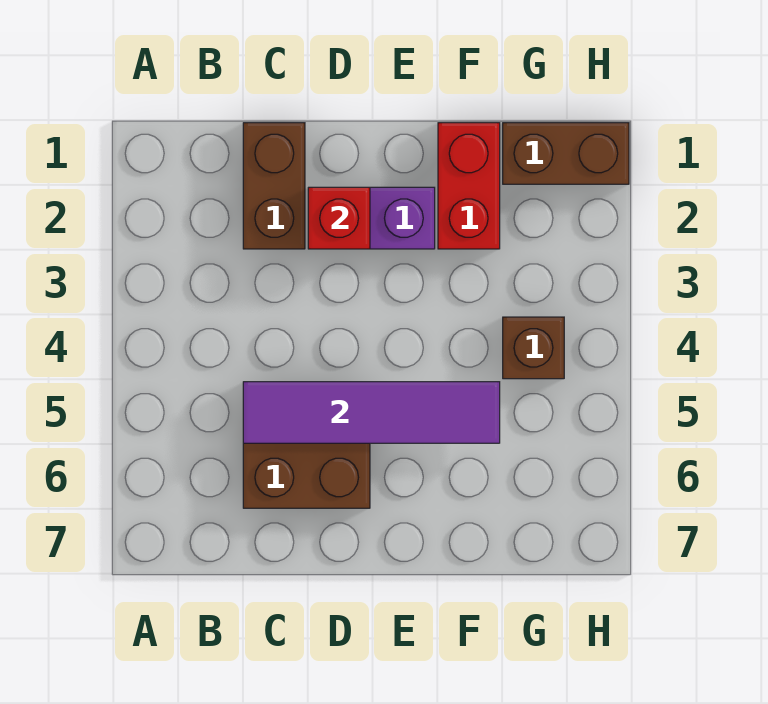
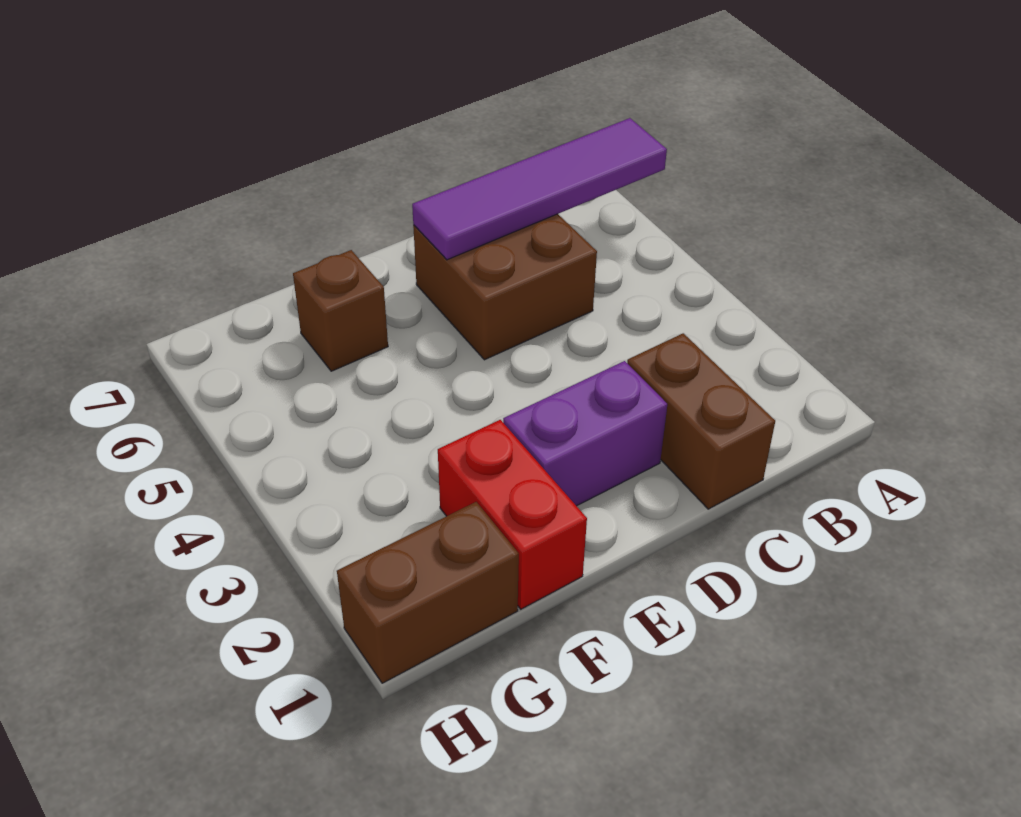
purple 1x4 tile [243,382,500,443] -> purple 1x4 tile moved to [412,118,667,260]
red 1x1 brick [308,187,370,249] -> none
brown 1x1 brick [503,317,564,379] -> brown 1x1 brick moved to [293,250,388,371]

